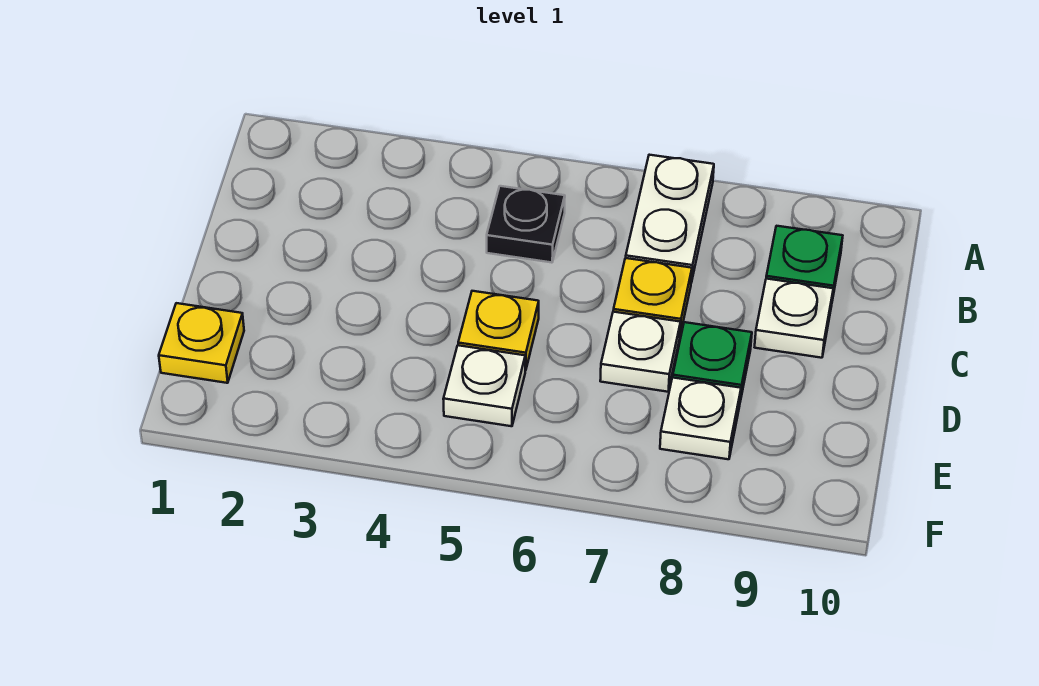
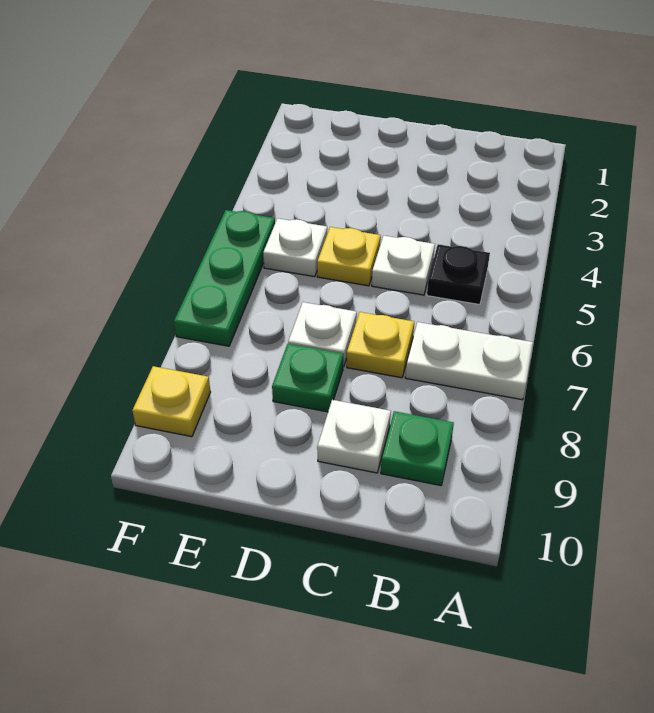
yellow 1x1 plate [159,303,244,383] -> yellow 1x1 plate moved to [132,366,210,437]
white 1x1 plate [660,378,741,459] -> white 1x1 plate moved to [372,236,435,295]
none -> green 1x3 plate [174,210,275,346]

